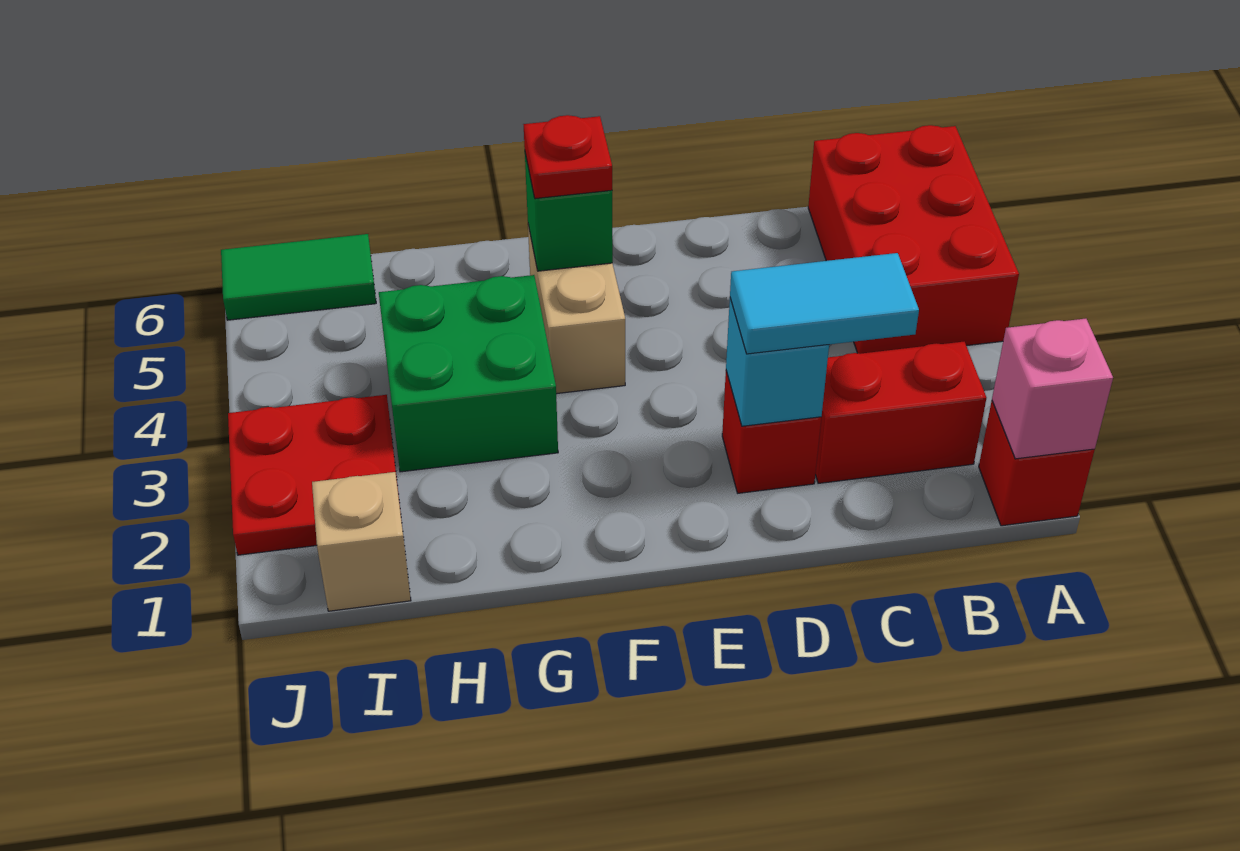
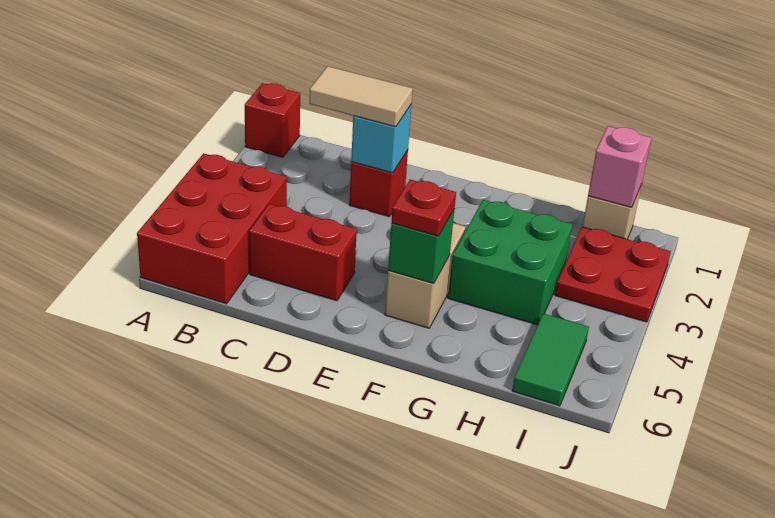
pink 1x1 brick [992,319,1113,459] -> pink 1x1 brick moved to [588,126,651,208]
red 1x2 brick [815,342,986,483] -> red 1x2 brick moved to [249,204,357,301]
cyan 1x2 tile [730,253,919,354] -> tan 1x2 tile [309,66,413,127]
green 1x2 tile [221,234,376,320] -> green 1x2 tile turned to [512,313,589,406]

